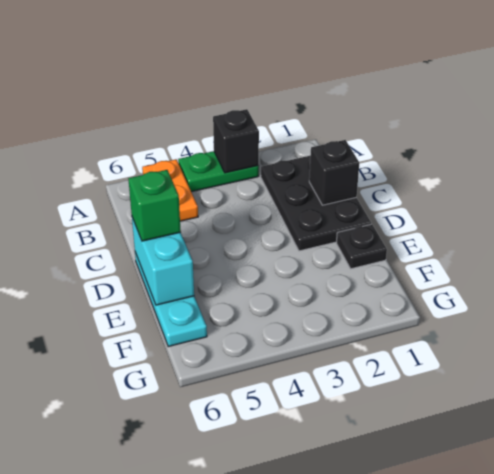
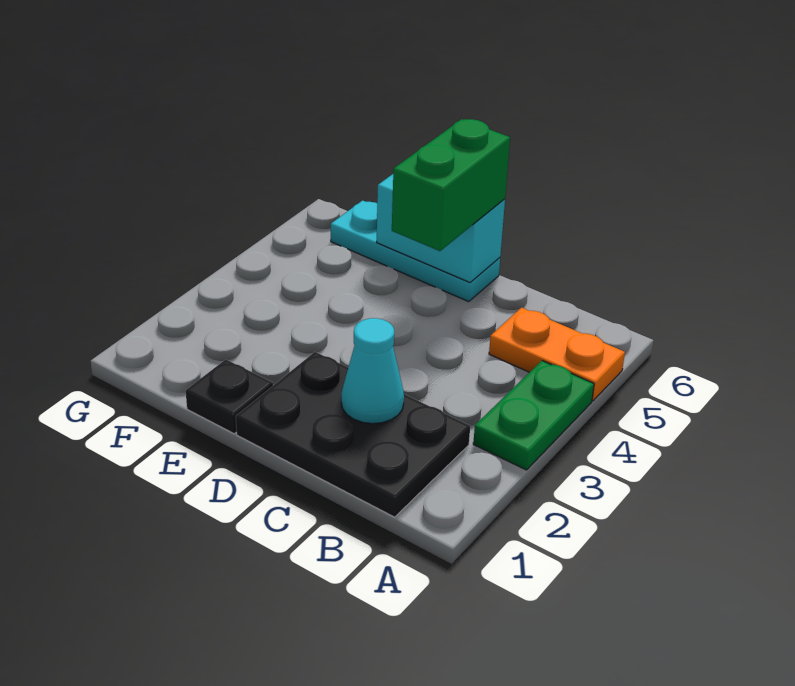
black 1x1 brick [213,109,259,173] -> none
black 1x1 brick [309,140,359,205] -> none
none -> cyan 1x1 cone [341,318,404,424]
green 1x1 brick [128,170,181,241] -> green 1x2 brick [392,119,510,251]

